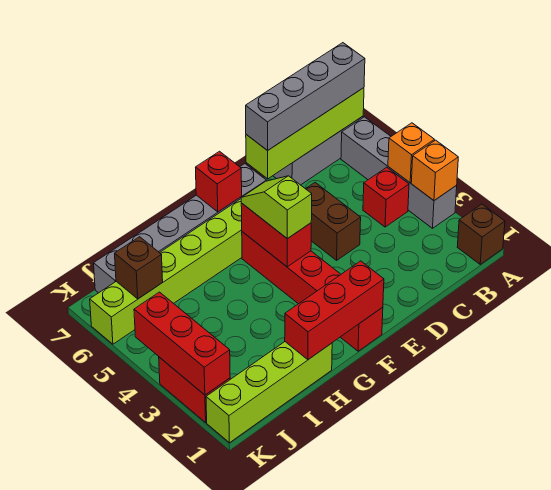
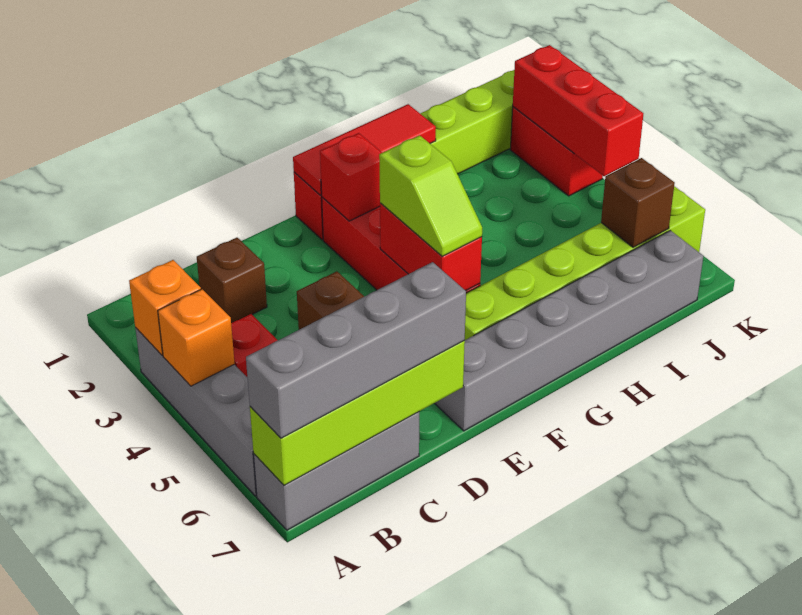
brown 1x1 brick [457,204,505,264] -> brown 1x1 brick moved to [197,238,267,323]
red 1x3 brick [285,261,384,360] -> red 1x3 tile [293,104,436,195]
red 1x1 brick [196,151,242,212] -> red 1x1 brick moved to [320,133,382,221]

